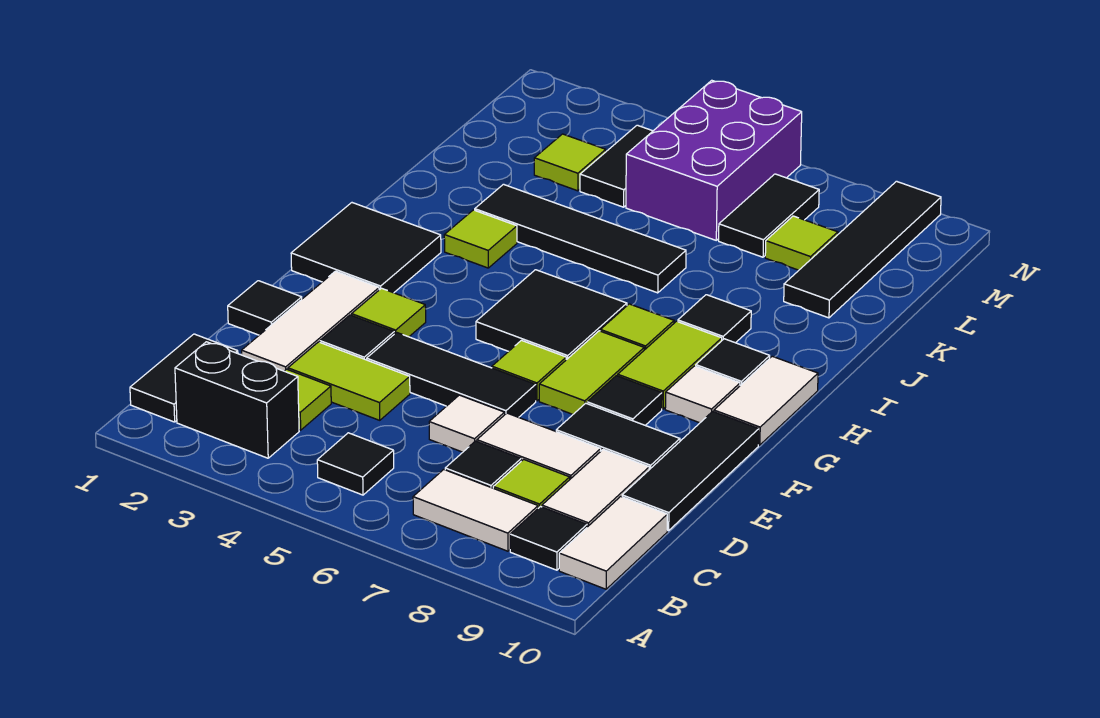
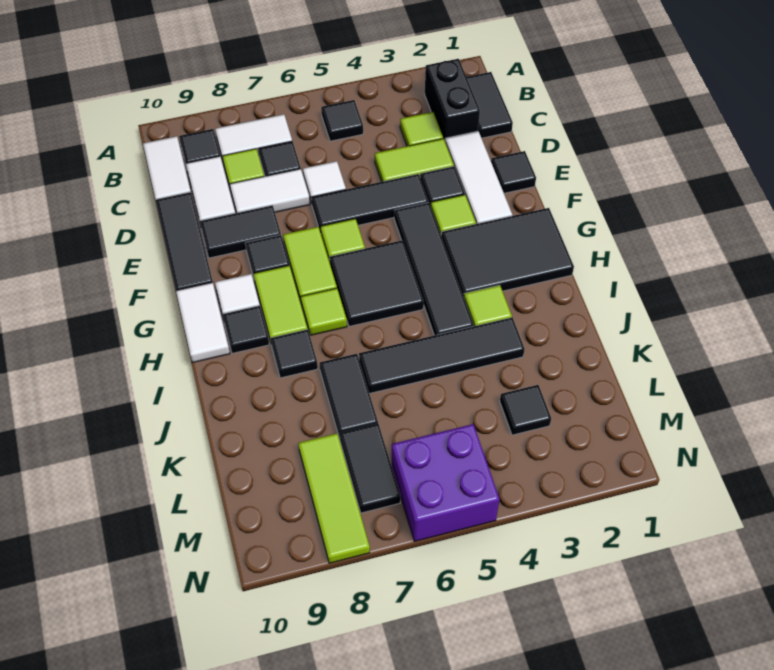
black 1x2 brick [175,342,299,458] -> black 1x2 brick turned to [425,59,480,140]
black 2x2 tile [291,203,441,293] -> black 2x3 tile [441,208,574,297]
black 1x4 tile [784,181,941,318] -> black 1x4 tile moved to [394,203,474,335]
lime 1x1 tile [534,134,606,191] -> black 1x1 tile [500,385,551,435]
black 1x2 tile [580,125,653,207] -> black 1x2 tile moved to [320,354,378,438]
purple 2x3 brick [626,80,802,240] -> purple 2x2 brick [392,424,500,541]
lime 1x1 tile [765,216,838,270] -> lime 1x3 tile [298,434,370,563]

